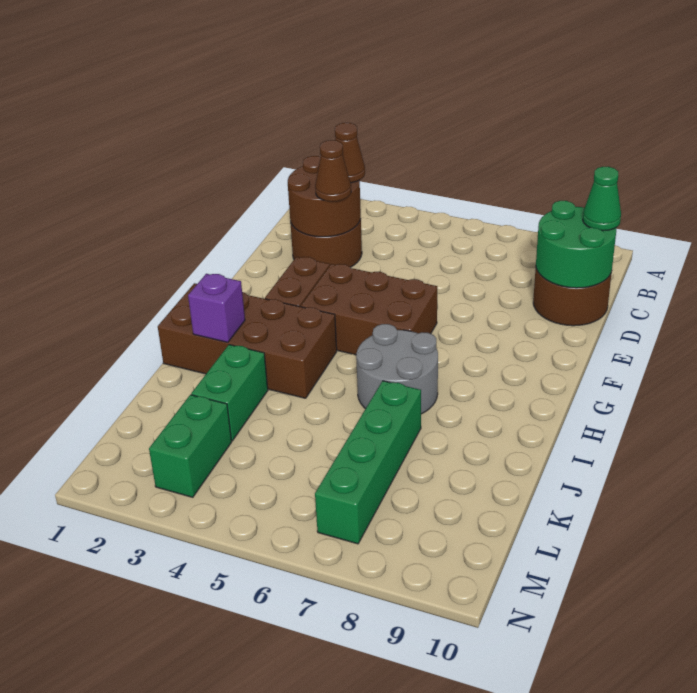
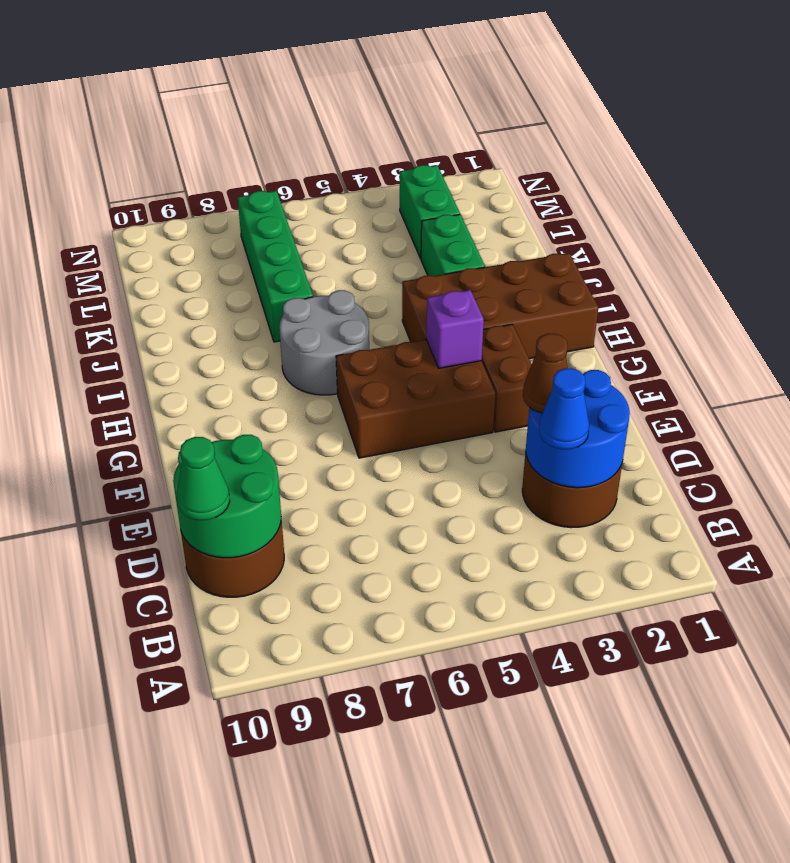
brown 2x2 round brick [288,156,361,237] -> blue 2x2 round brick [526,370,630,488]
brown 1x1 cone [335,123,365,183] -> blue 1x1 cone [539,368,589,450]
purple 1x1 brick [188,274,245,342] -> purple 1x1 brick moved to [426,290,484,368]

